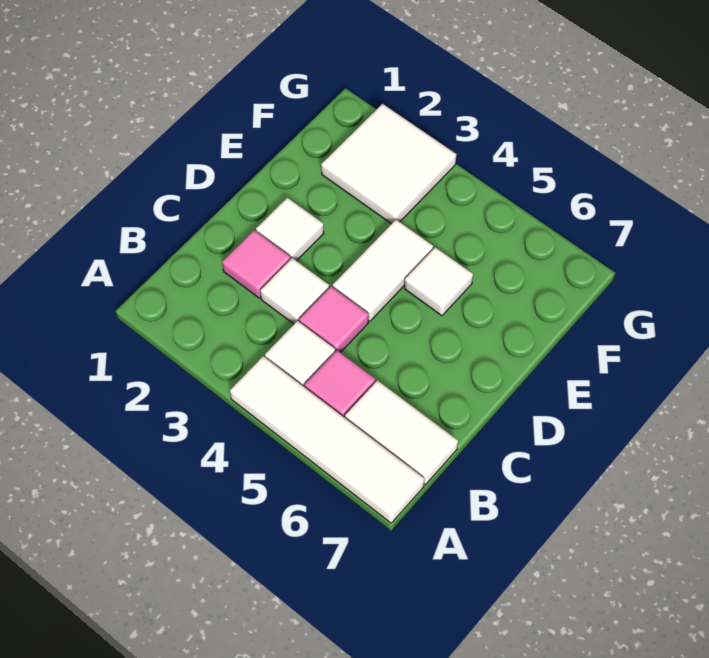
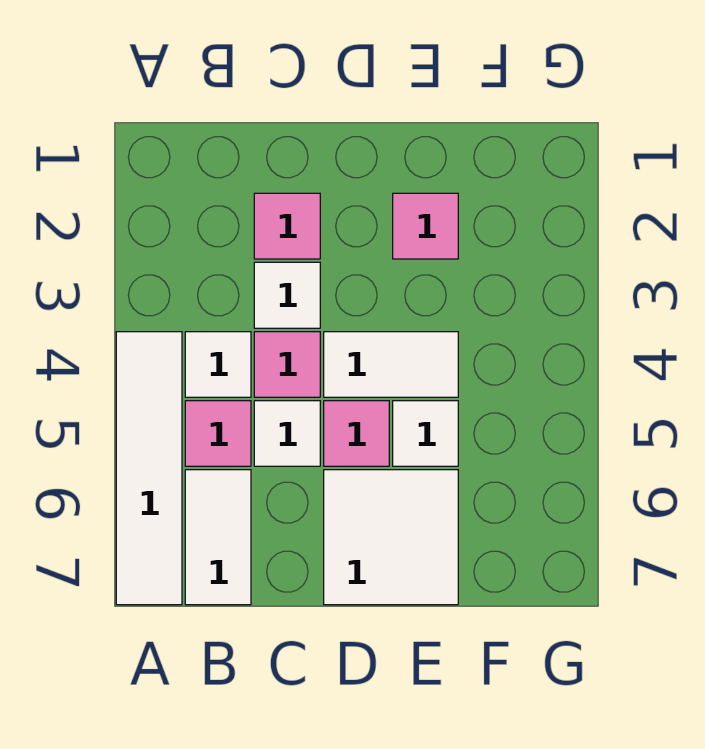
white 1x1 tile [256,198,324,261] -> white 1x1 tile moved to [254,401,320,466]
none -> pink 1x1 tile [324,401,389,466]
none -> pink 1x1 tile [393,193,458,259]
white 2x2 tile [321,104,457,224] -> white 2x2 tile moved to [324,470,458,605]

